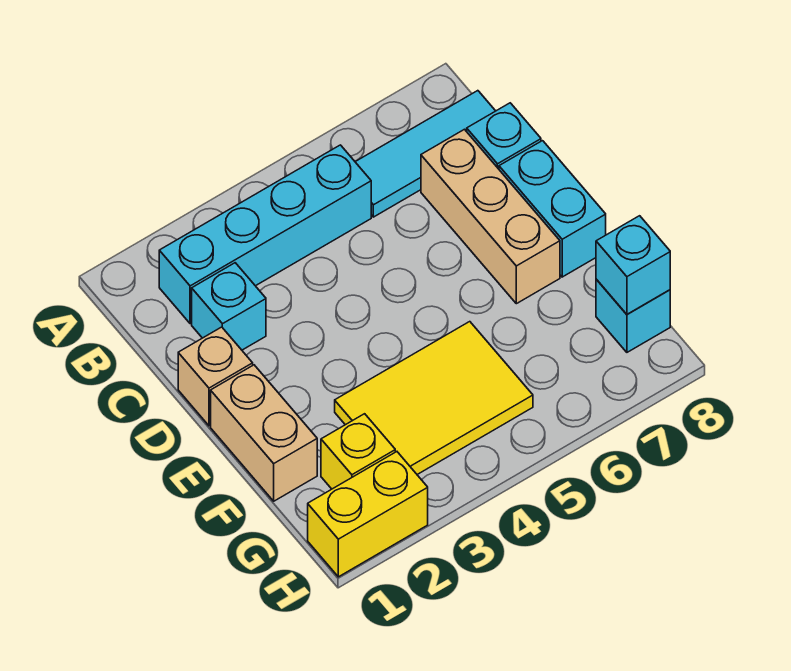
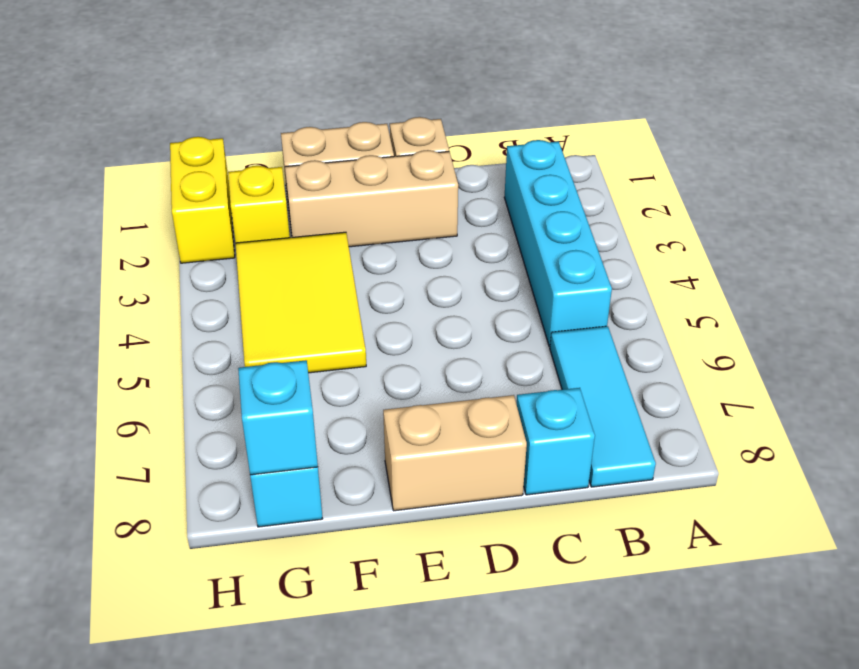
cyan 1x1 brick [192,263,266,350] -> none
tan 1x3 brick [421,129,560,304] -> tan 1x3 brick moved to [285,150,458,247]
cyan 1x2 brick [499,141,606,277] -> tan 1x2 brick [383,395,527,511]

